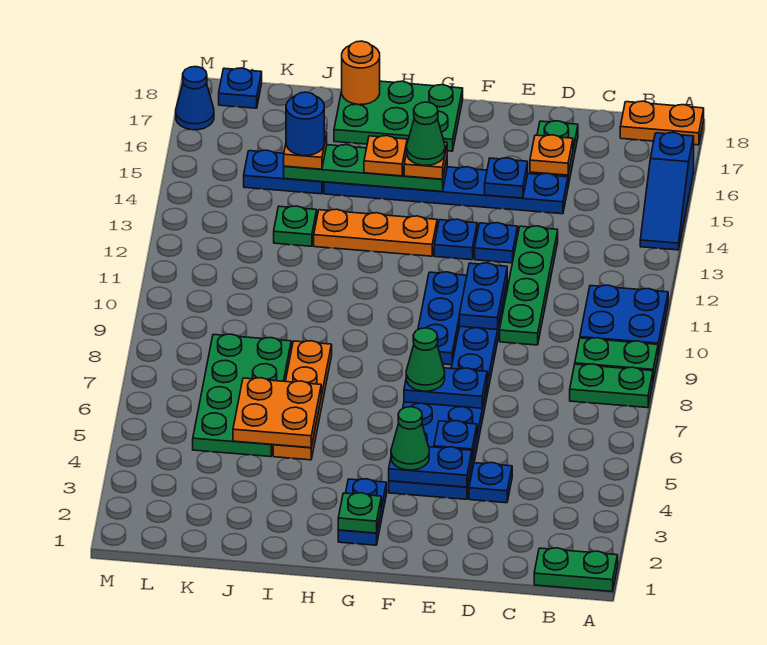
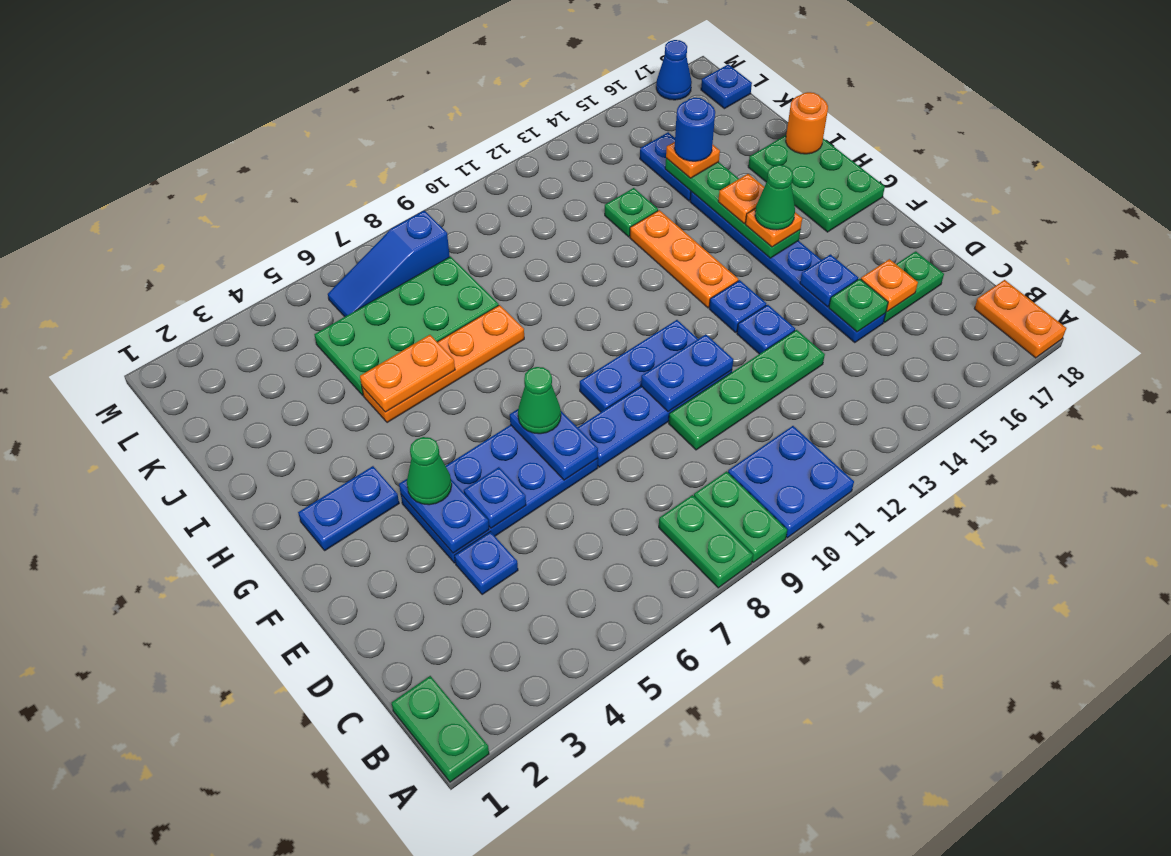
blue 1x3 slope [640,133,694,250] -> blue 1x3 slope moved to [328,211,450,317]
green 1x1 plate [338,493,381,533] -> green 1x1 plate moved to [829,279,888,332]
orange 2x2 plate [233,378,321,448] -> orange 1x2 plate [360,335,455,412]

